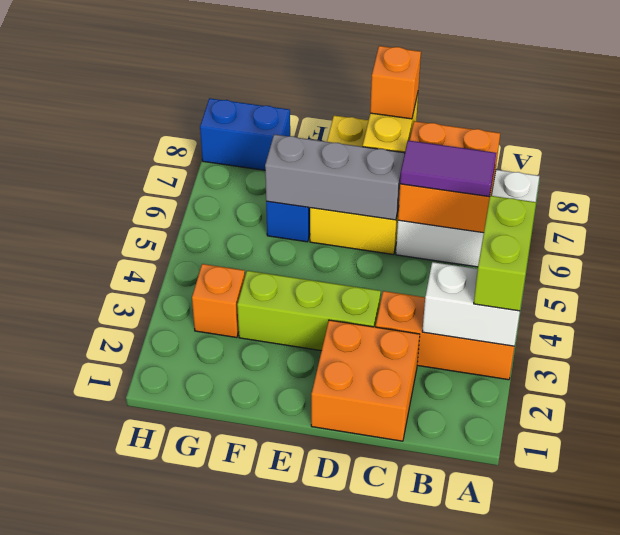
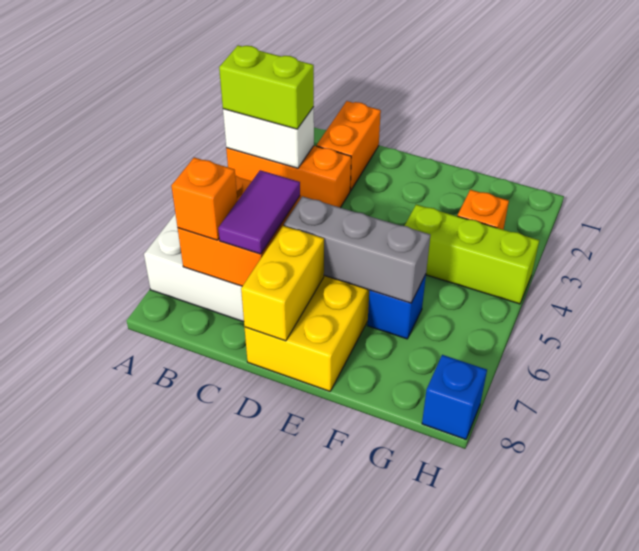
lime 1x2 brick [474,196,536,311] -> lime 1x2 brick turned to [219,45,314,129]
purple 1x2 tile [400,141,496,197] -> purple 1x2 tile turned to [218,170,300,254]
orange 2x2 brick [311,320,420,441] -> orange 1x2 brick [317,101,381,191]
lime 1x3 brick [237,271,381,351] -> lime 1x3 brick moved to [405,205,539,304]
orange 1x1 brick [370,46,421,119] -> orange 1x1 brick moved to [172,157,237,240]
blue 1x2 brick [200,98,290,170] -> blue 1x1 brick [422,355,487,439]

